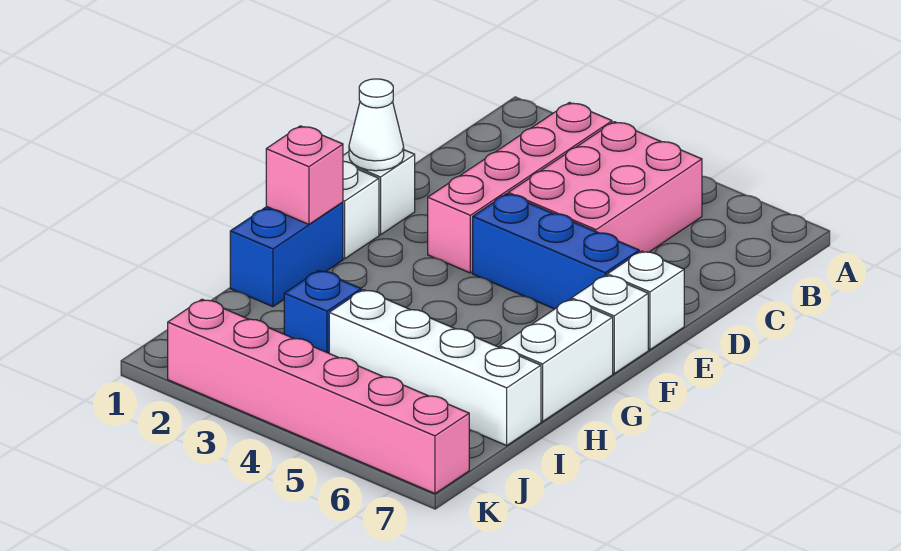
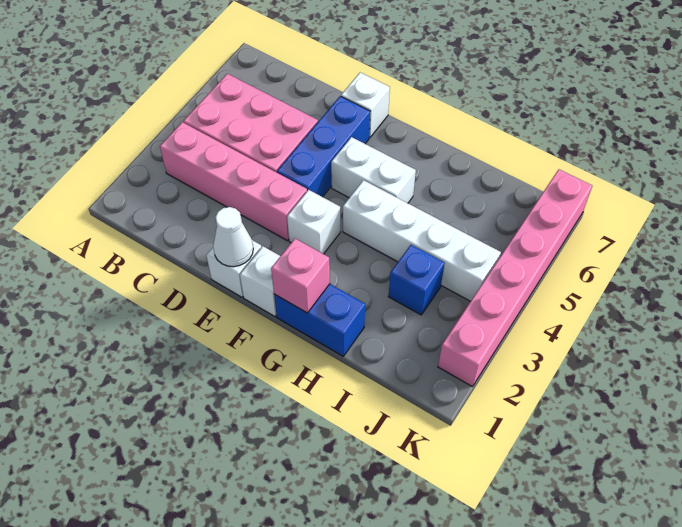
white 1x1 brick [572,275,648,373] -> white 1x1 brick moved to [287,190,340,254]
white 1x2 brick [500,299,613,422] -> white 1x2 brick moved to [331,137,416,203]
white 1x4 brick [329,290,541,445] -> white 1x4 brick turned to [343,180,501,301]

